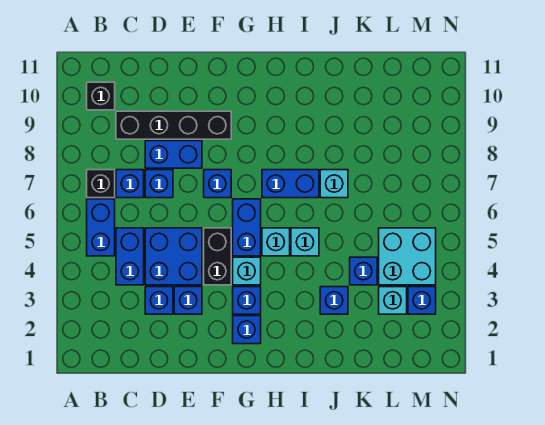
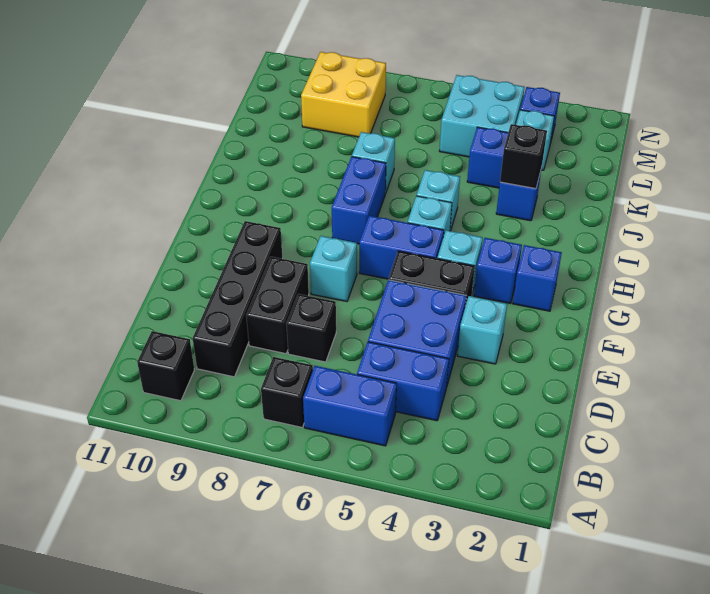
blue 1x1 brick [116,170,144,198] -> none
blue 1x1 brick [145,287,173,314] -> none
blue 1x1 brick [145,170,173,198] -> black 1x1 brick [286,294,336,362]
blue 1x2 brick [145,141,202,168] -> black 1x2 brick [246,257,309,354]
blue 1x1 brick [174,287,202,314] -> cyan 1x1 brick [457,296,507,364]
blue 1x1 brick [204,170,231,198] -> cyan 1x1 brick [310,236,357,301]
none -> black 1x1 brick [500,124,547,189]
none -> yellow 2x2 brick [301,52,386,137]

